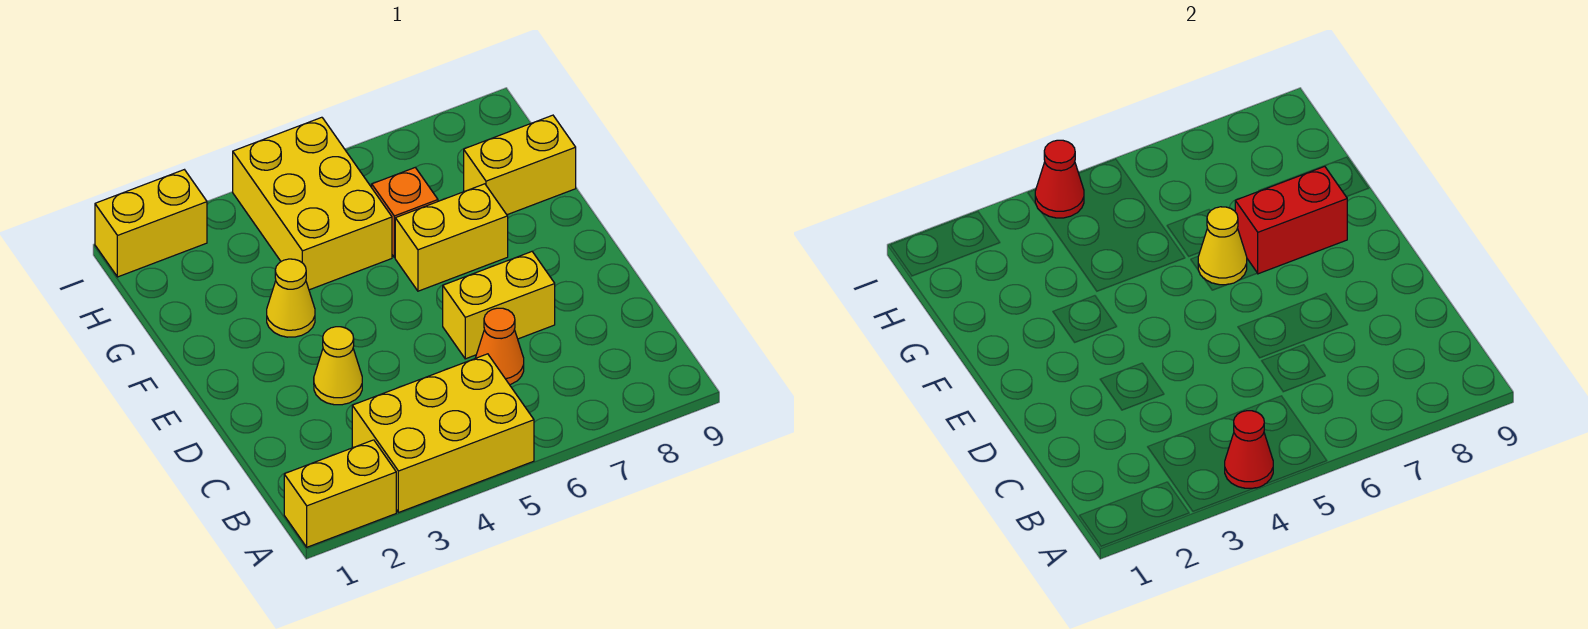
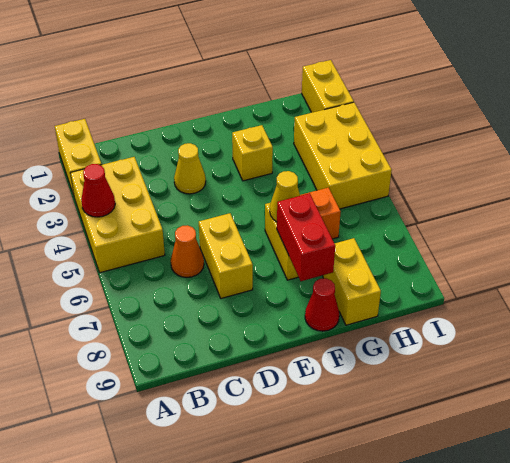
yellow 1x1 cone [267,259,315,337] -> yellow 1x1 brick [232,125,273,181]
yellow 2x3 brick [233,117,392,290] -> yellow 2x3 brick turned to [294,102,392,209]
red 1x1 cone [1035,140,1084,218] -> red 1x1 cone moved to [305,278,339,331]

